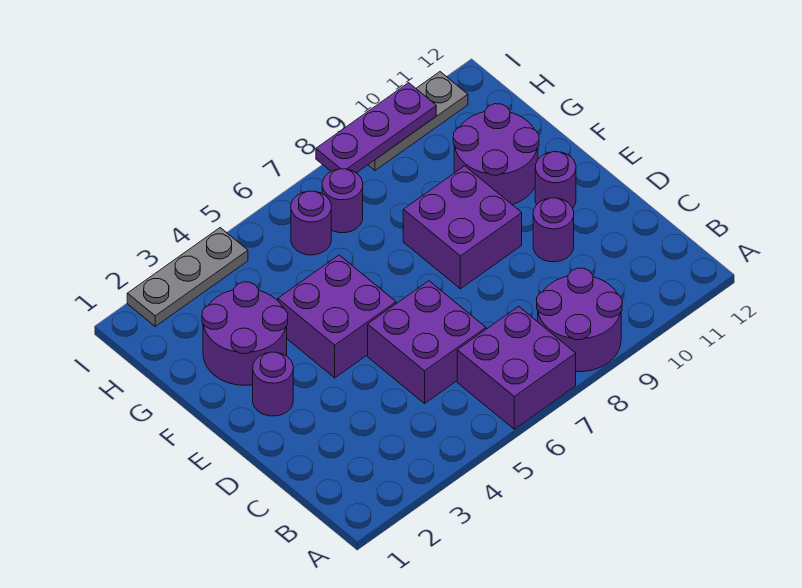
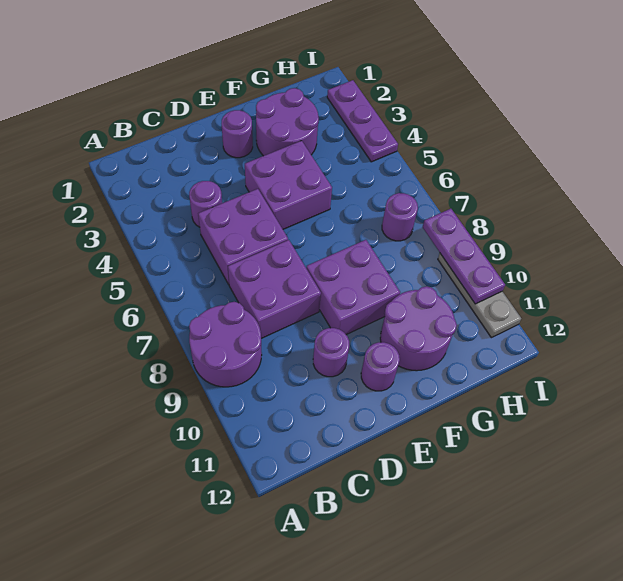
purple 2x2 brick [457,306,576,429] -> purple 2x2 brick moved to [228,240,321,338]
purple 1x1 round brick [291,191,331,255] -> purple 1x1 round brick moved to [189,181,222,227]
grey 1x3 plate [127,228,248,326] -> purple 1x3 plate [327,80,398,162]

